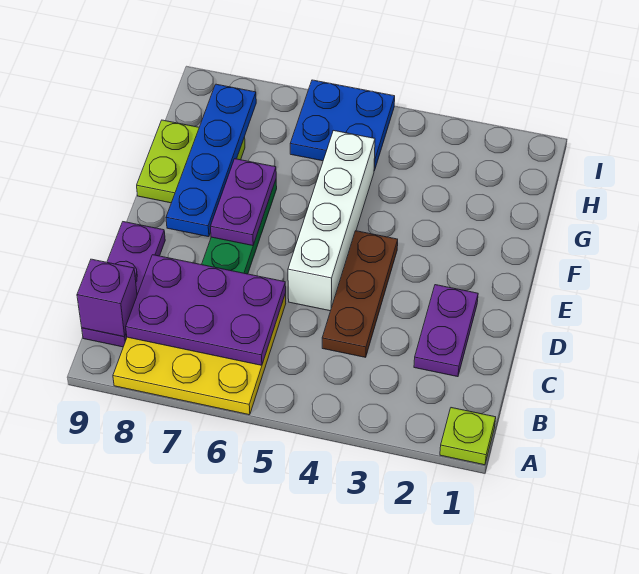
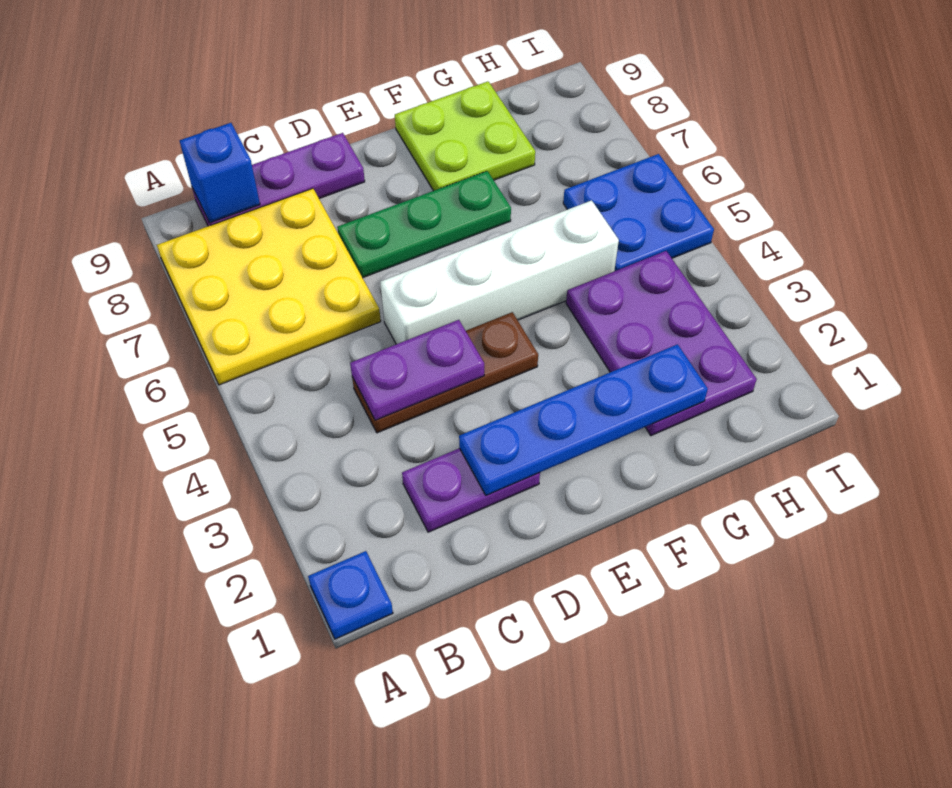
lime 1x1 plate [440,408,496,465] -> blue 1x1 plate [308,551,393,639]
purple 2x3 plate [126,255,286,365] -> purple 2x3 plate moved to [566,251,757,436]
purple 1x1 brick [77,259,137,337] -> blue 1x1 brick [180,123,260,223]
purple 1x2 plate [210,159,276,246] -> purple 1x2 plate moved to [350,320,484,420]
blue 1x4 plate [166,84,256,237] -> blue 1x4 plate moved to [459,344,708,496]

